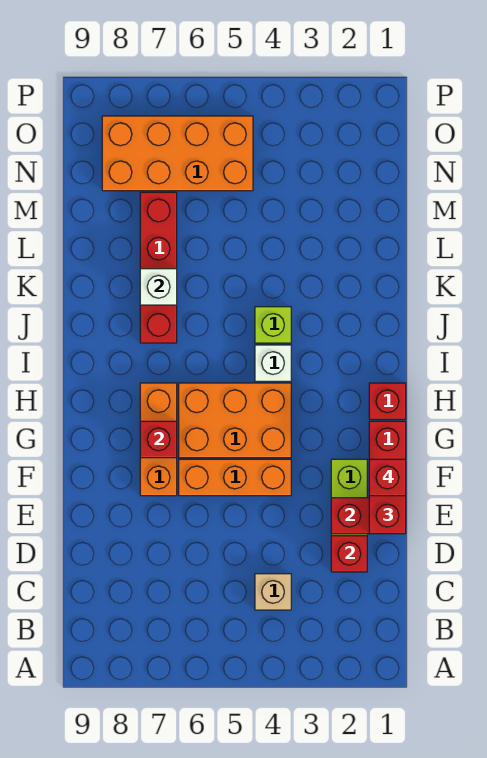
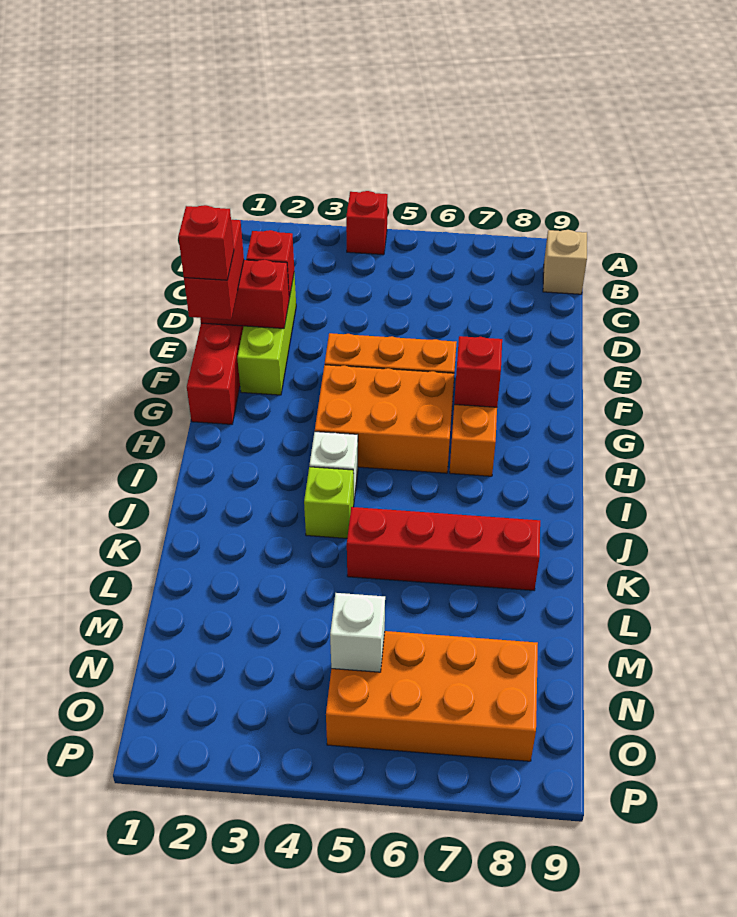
tan 1x1 brick [255,574,291,610] -> tan 1x1 brick moved to [543,230,587,294]
red 1x1 brick [369,383,406,419] -> red 1x1 brick moved to [346,191,388,255]
red 1x4 brick [140,192,177,343] -> red 1x4 brick turned to [347,507,540,590]
white 1x1 brick [140,269,177,305] -> white 1x1 brick moved to [330,593,385,672]

